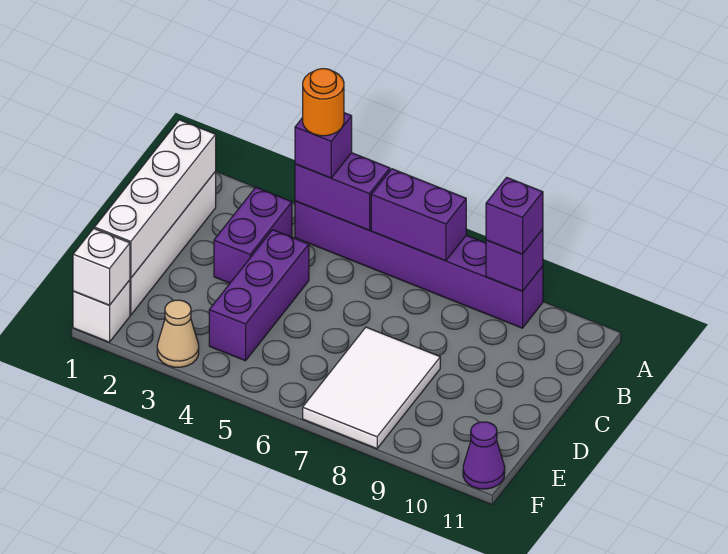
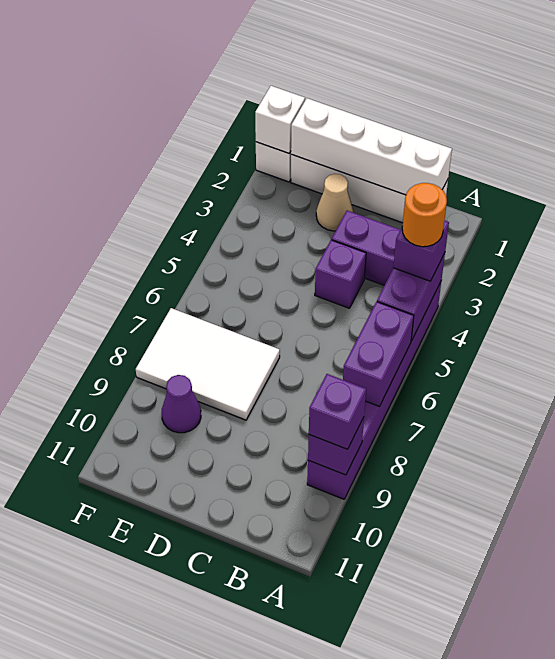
purple 1x3 brick [209,230,309,361] -> purple 1x1 brick [315,240,366,308]
tan 1x1 cone [157,300,199,367] -> tan 1x1 cone moved to [316,174,353,231]
purple 1x1 cone [463,422,505,489] -> purple 1x1 cone moved to [162,375,201,433]

